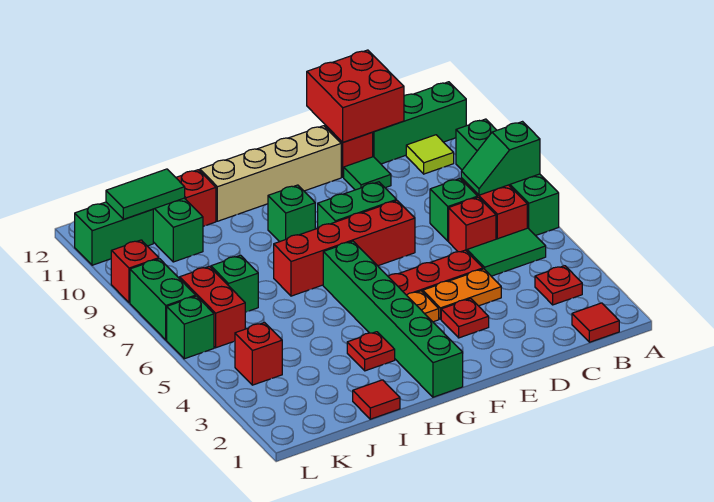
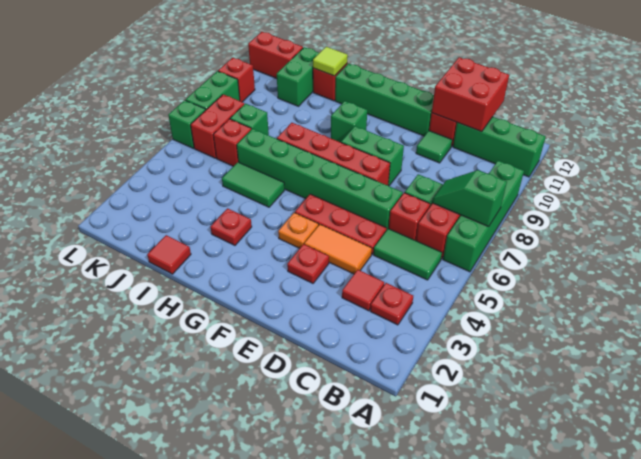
red 1x1 tile [572,303,619,342] -> red 1x1 tile moved to [342,270,384,311]
lime 1x1 tile [406,135,454,174] -> lime 1x1 tile moved to [313,47,348,76]
orange 1x2 plate [423,269,501,319] -> orange 1x2 tile [304,225,372,274]
tan 1x4 brick [200,126,341,221] -> green 1x4 brick [335,64,434,136]
green 1x6 brick [323,241,463,397] -> green 1x6 brick turned to [237,129,403,229]
green 1x2 tile [106,169,185,219] -> green 1x2 tile moved to [222,162,284,207]
red 1x1 brick [235,323,282,385] -> red 1x1 brick moved to [213,119,251,166]
green 1x2 brick [75,202,153,265] -> red 1x2 brick [248,32,303,78]

